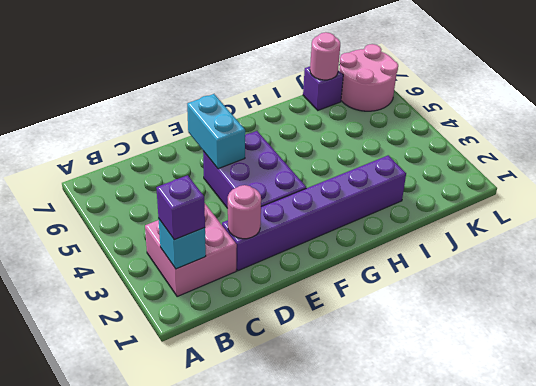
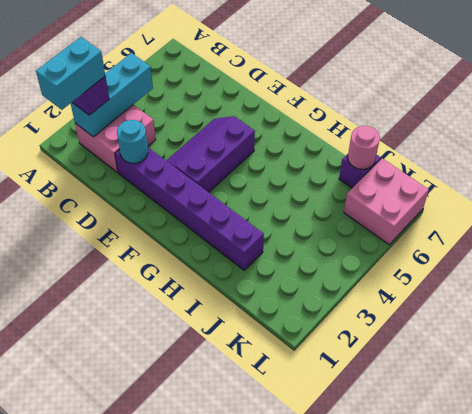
cyan 1x1 brick [159,219,206,269] -> cyan 1x3 brick [71,53,153,137]
pink 1x1 round brick [228,185,261,239] -> cyan 1x1 round brick [117,120,148,163]
purple 2x3 brick [203,131,306,208] -> purple 2x3 slope [166,116,255,192]
cyan 1x2 brick [187,94,245,169] -> cyan 1x2 brick moved to [36,37,105,110]
pink 2x2 round brick [340,44,398,111] -> pink 2x2 brick [344,158,429,245]

